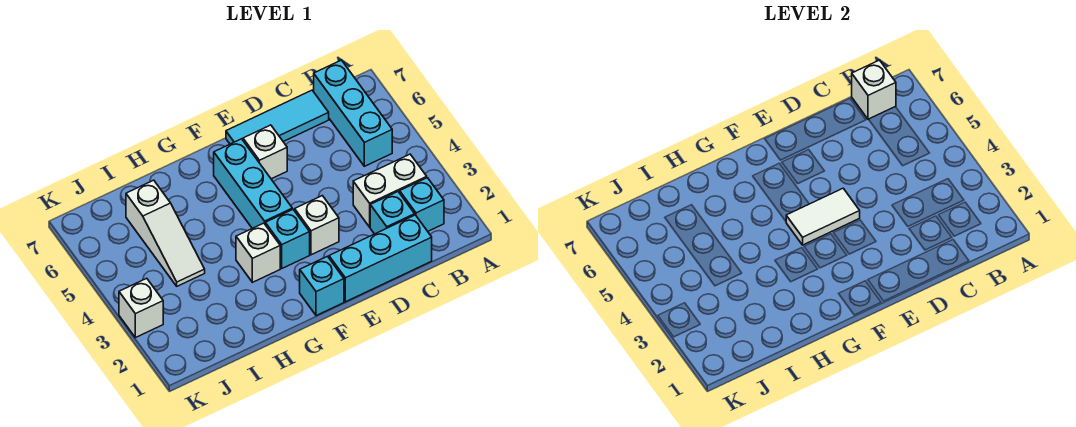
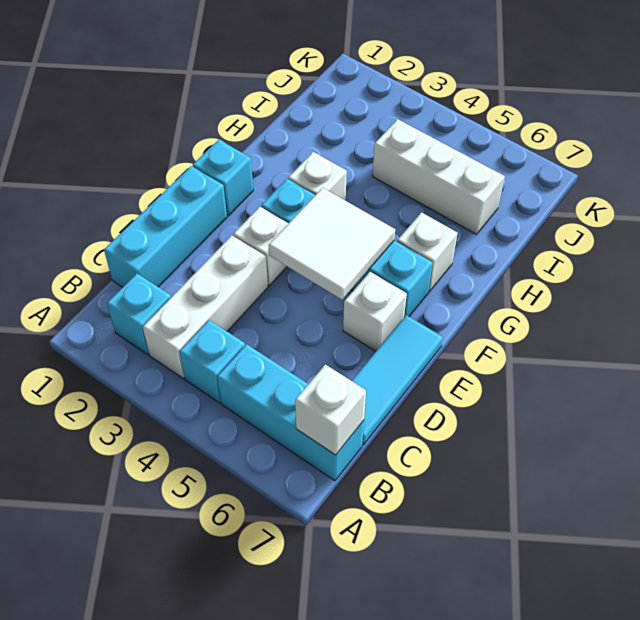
white 1x2 brick [353,154,427,227] -> white 1x3 brick [143,236,268,379]
cyan 1x1 brick [370,192,415,234] -> cyan 1x1 brick moved to [180,320,245,403]
white 1x2 tile [786,188,860,245] -> white 2x2 tile [268,188,395,299]
white 1x3 slope [126,180,205,286] -> white 1x3 brick [373,119,505,234]
white 1x1 brick [119,278,163,338] -> white 1x1 brick moved to [397,213,457,291]

